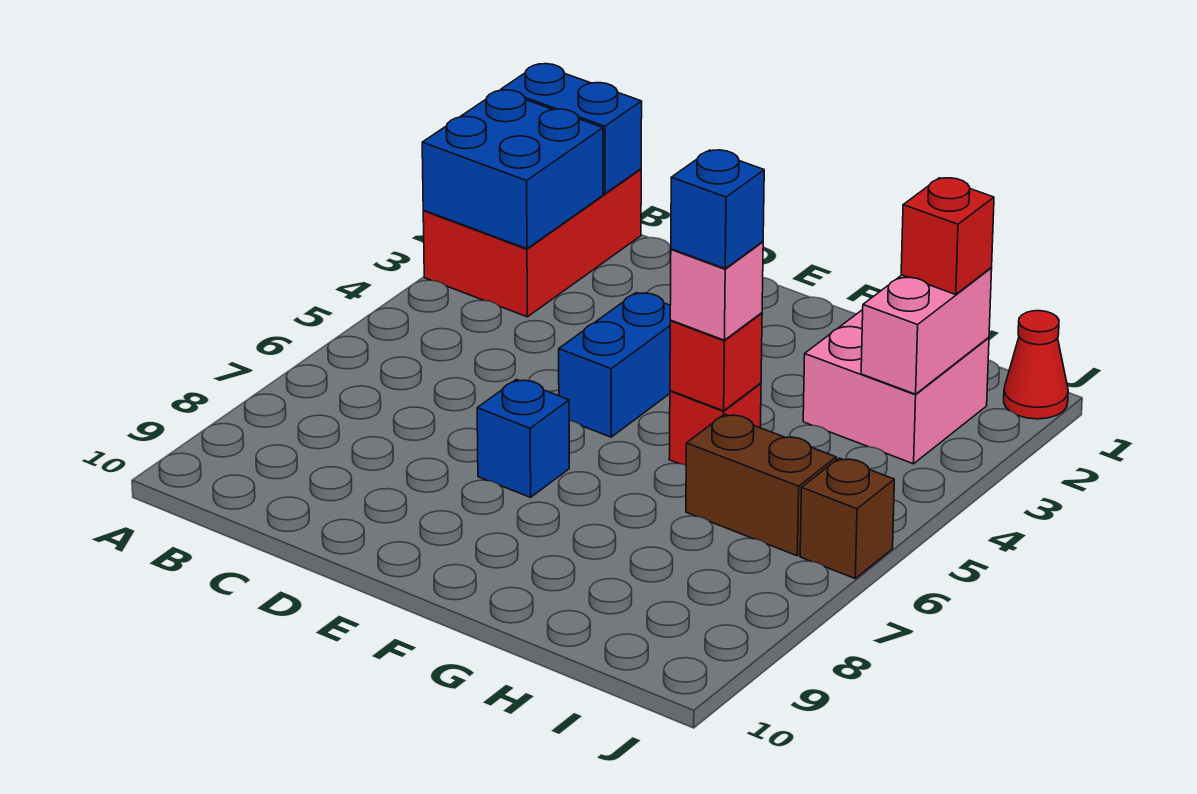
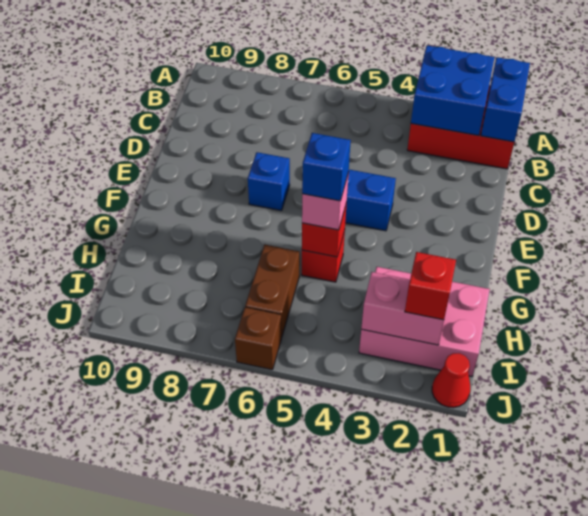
pink 2x2 brick [803,310,989,464] -> pink 2x3 brick [359,267,490,377]

